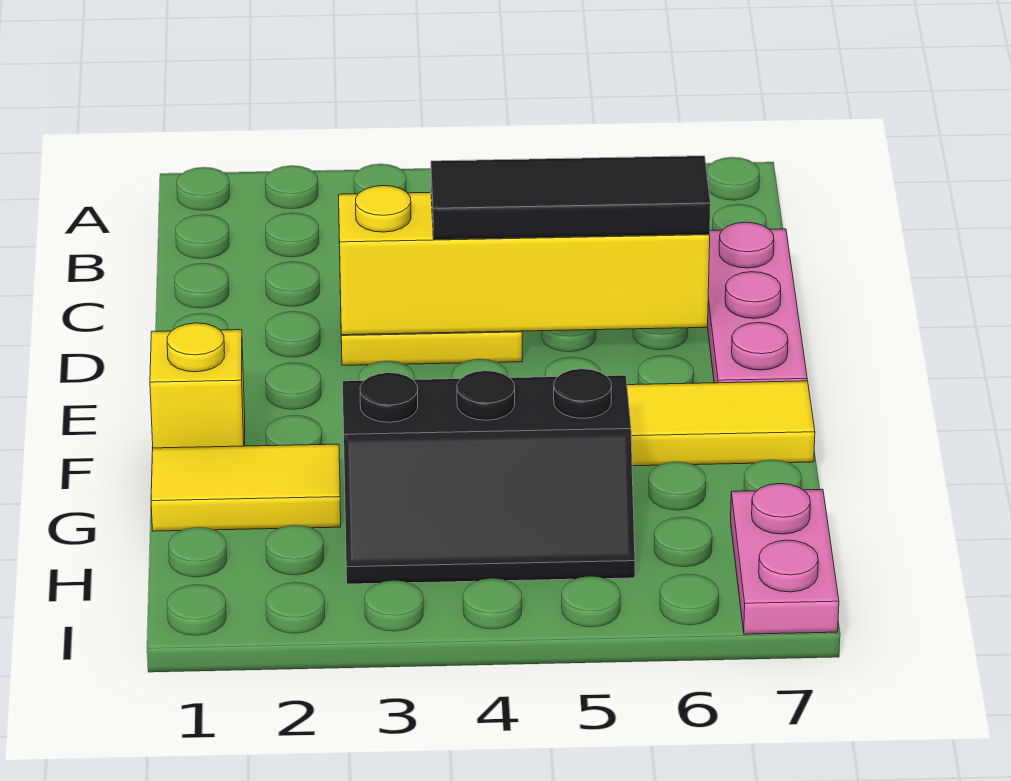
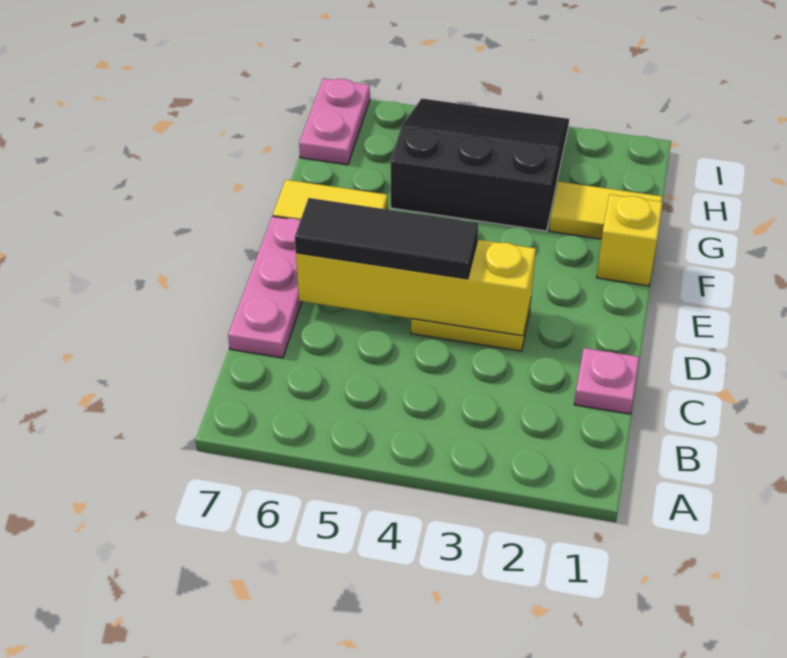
none -> pink 1x1 plate [574,348,639,414]
black 2x3 slope [342,369,635,584] -> black 3x3 slope [391,98,569,231]

